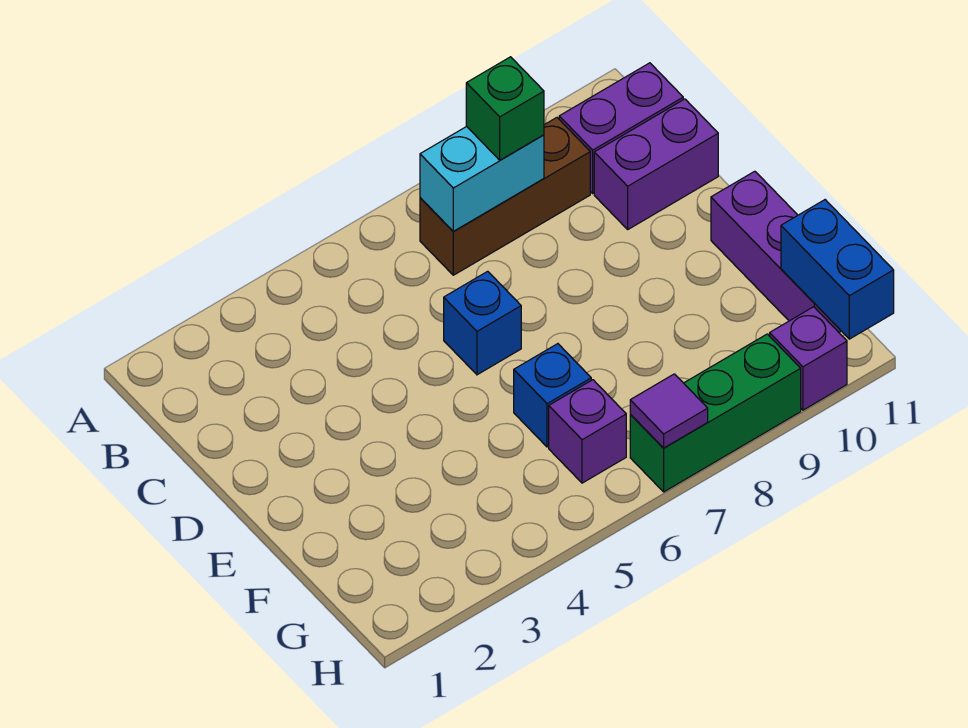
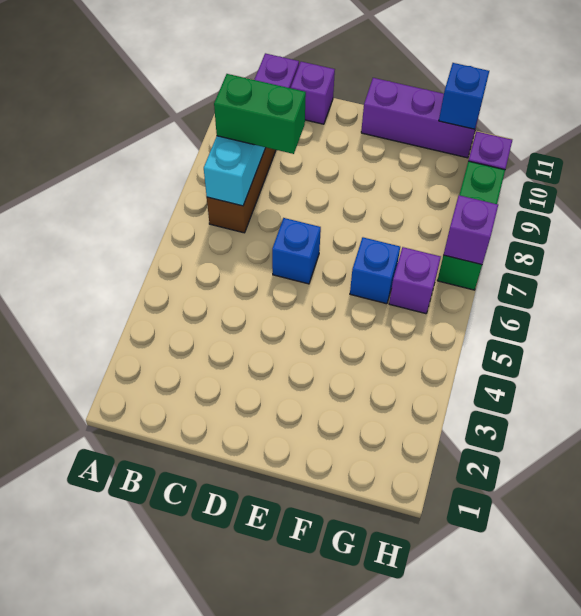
green 1x1 brick [466,57,544,160] -> green 1x2 brick [214,74,306,154]
purple 1x2 brick [594,99,718,229] -> purple 1x1 brick [291,62,335,124]
blue 1x2 brick [781,200,894,339] -> blue 1x1 brick [439,63,489,129]
purple 1x1 tile [630,374,708,448] -> purple 1x1 brick [444,195,498,265]

